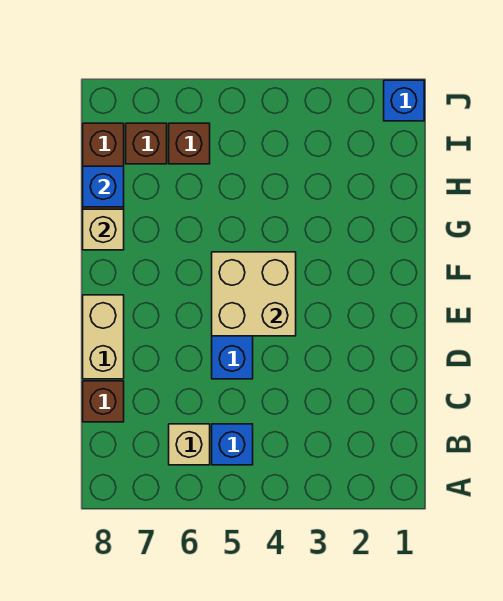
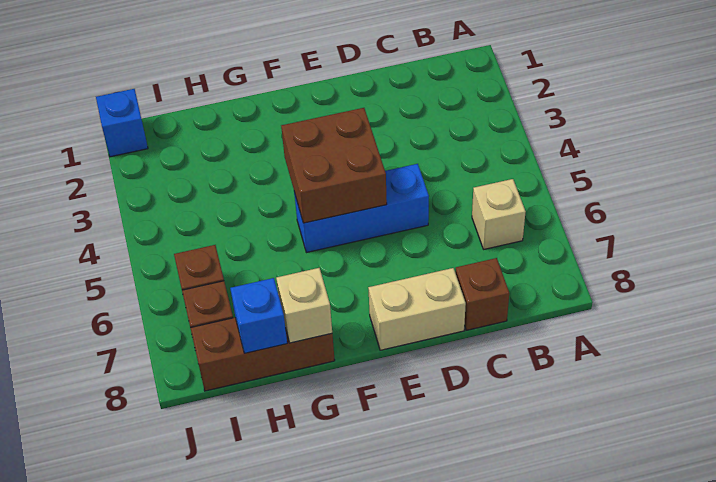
blue 1x1 brick [212,424,253,465] -> none
tan 2x2 brick [212,252,296,336] -> brown 2x2 brick [281,108,387,223]

